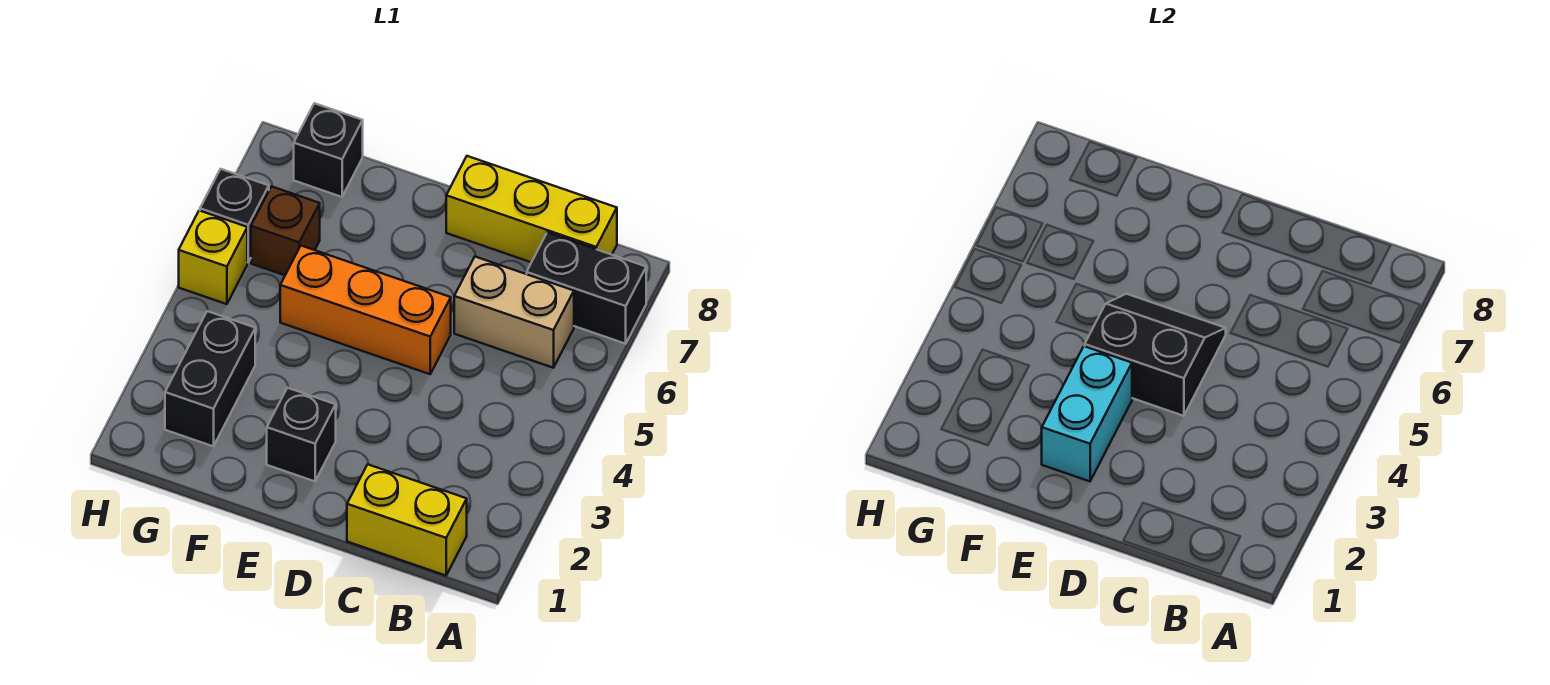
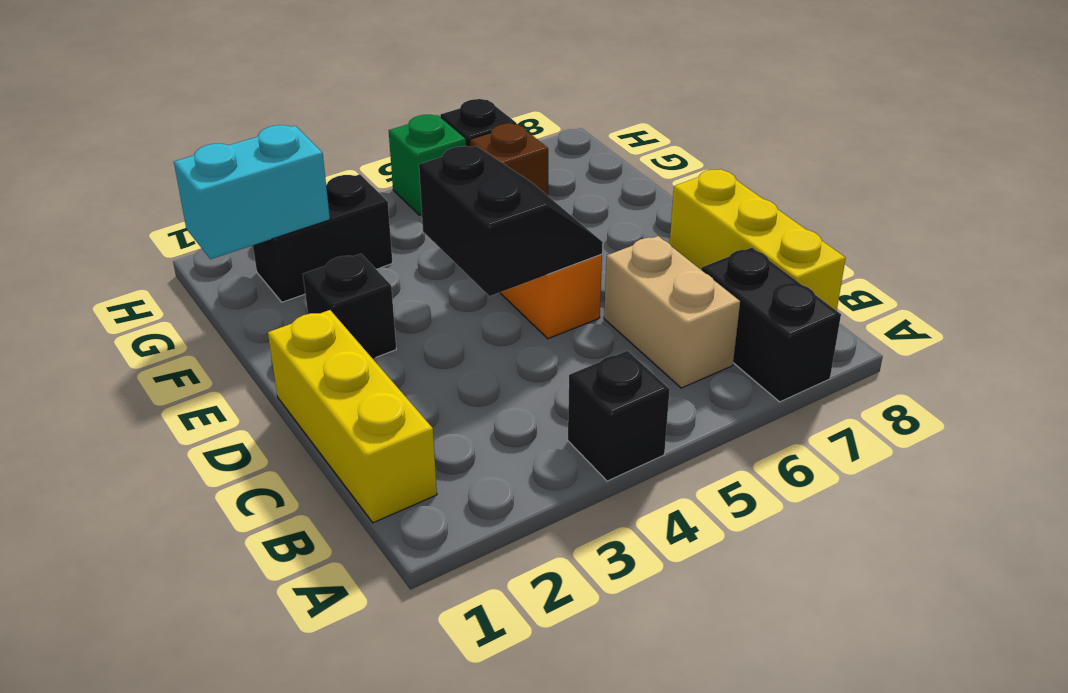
yellow 1x2 brick [347,464,467,576] -> yellow 1x3 brick [268,310,437,523]
cyan 1x2 brick [1042,346,1132,481] -> cyan 1x2 brick moved to [174,125,330,259]
black 1x1 brick [294,103,363,197] -> black 1x1 brick moved to [568,351,670,481]
yellow 1x1 brick [179,211,247,304] -> green 1x1 brick [389,115,466,215]

